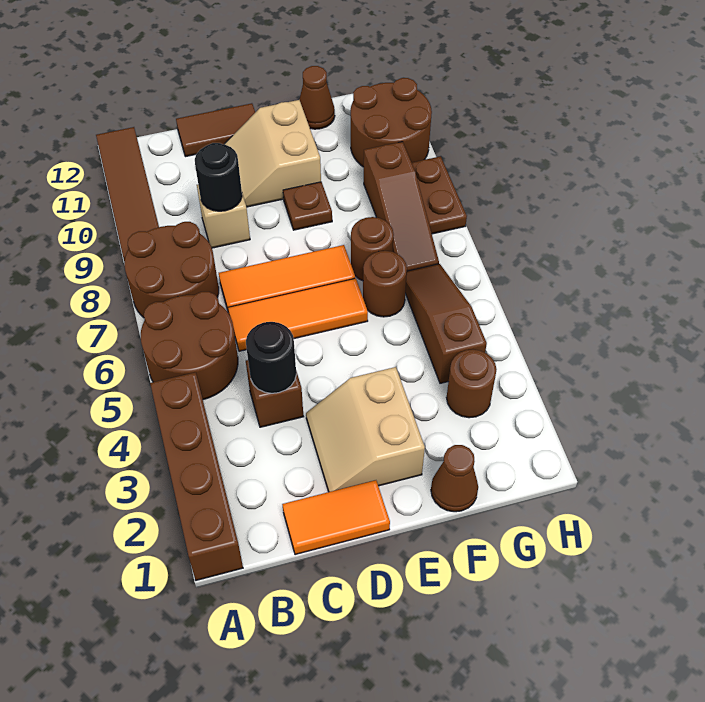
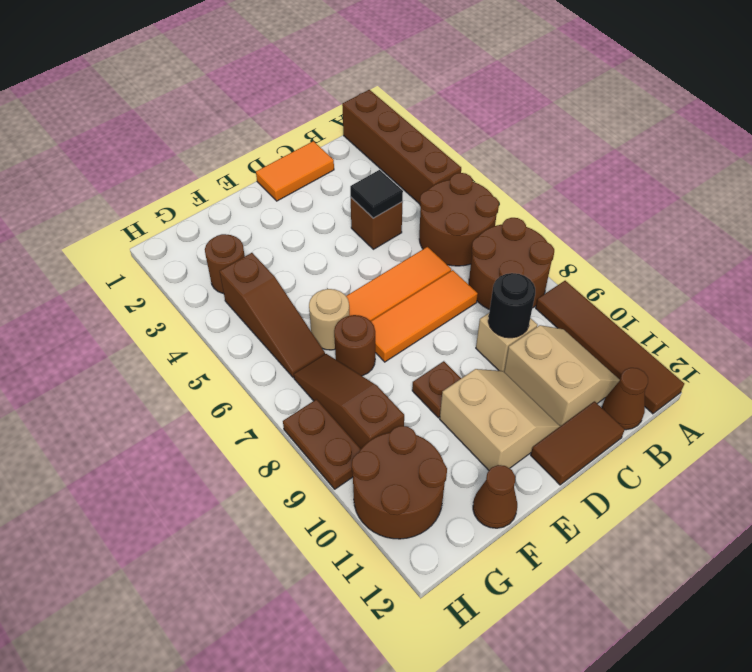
black 1x1 round brick [246,322,296,393] -> black 1x1 tile [350,170,403,218]
tan 2x2 slope [306,367,425,492] -> tan 2x2 slope moved to [504,325,620,426]
brown 1x1 cone [431,445,478,512] -> brown 1x1 cone moved to [602,368,648,430]
brown 1x1 round brick [363,251,407,317] -> tan 1x1 round brick [309,289,350,350]

